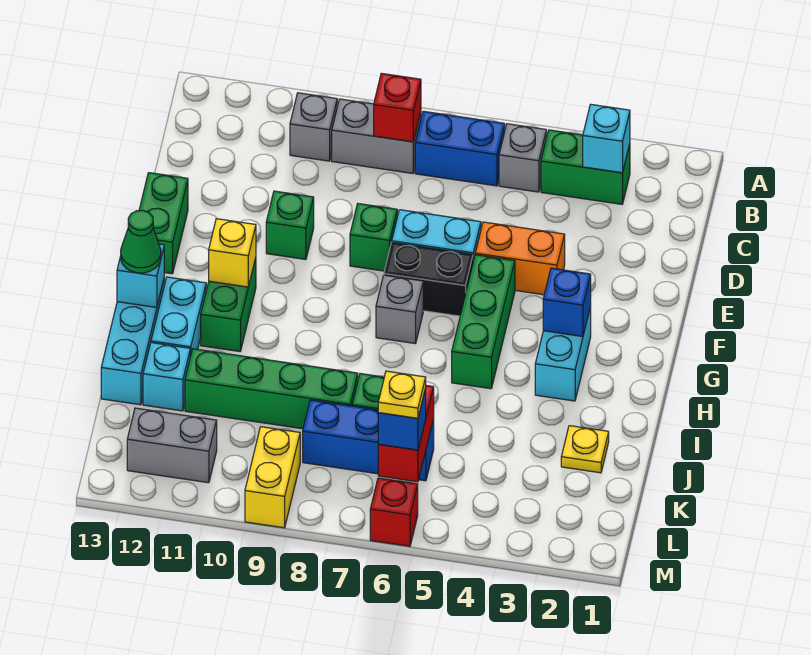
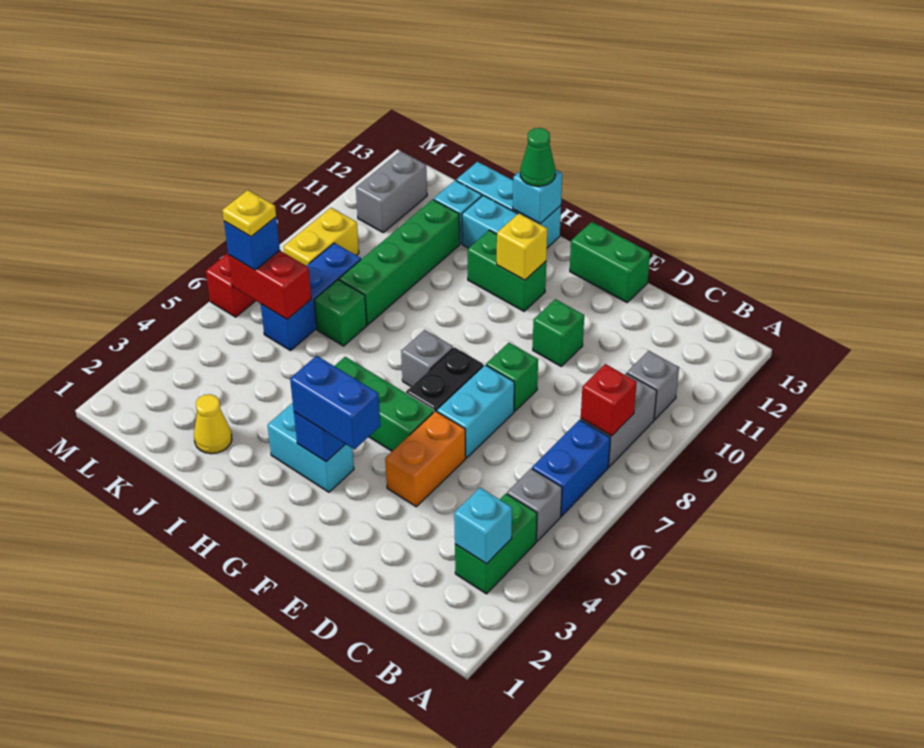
none -> blue 1x2 brick [290,356,380,449]
yellow 1x1 plate [561,426,609,473] -> yellow 1x1 cone [194,394,232,454]
yellow 1x2 brick [245,427,300,528] -> yellow 1x2 brick turned to [283,208,359,266]

